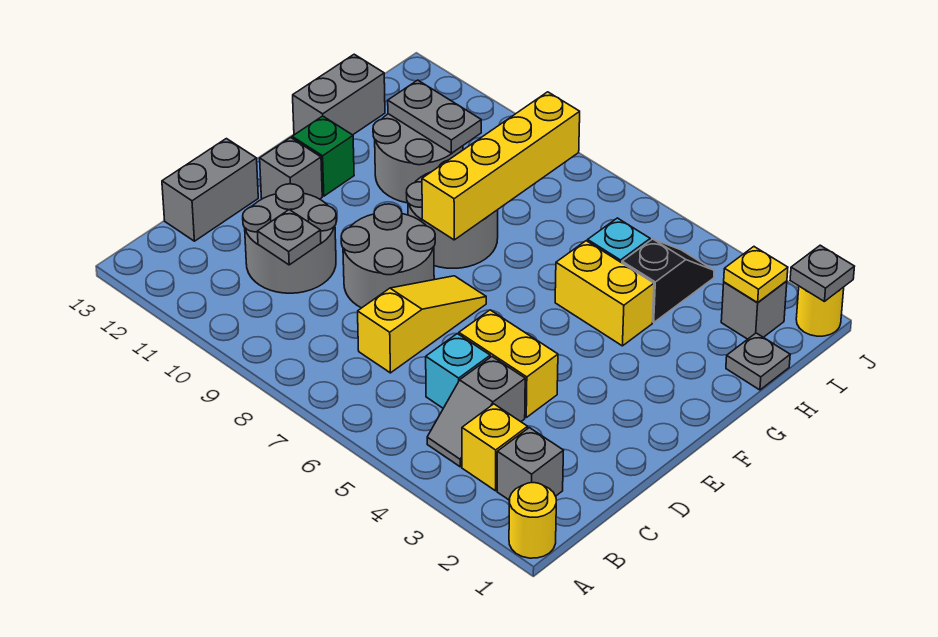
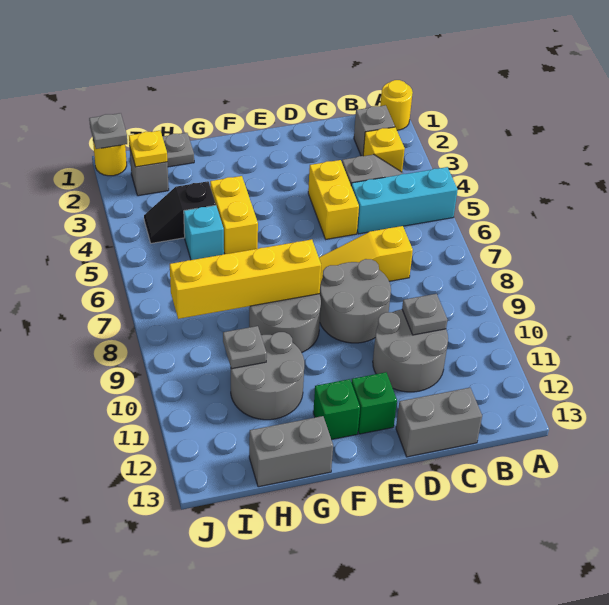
cyan 1x1 brick [426,334,490,408] -> cyan 1x3 brick [351,167,458,234]
grey 1x1 brick [260,138,322,199] -> green 1x1 brick [351,372,397,434]
grey 1x2 plate [388,80,481,153] -> grey 1x1 plate [223,326,267,369]

